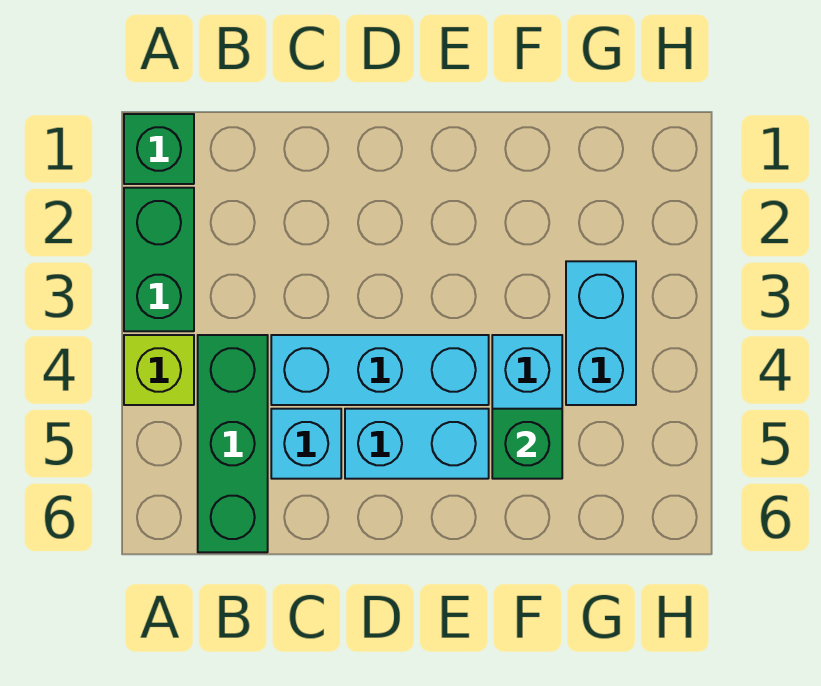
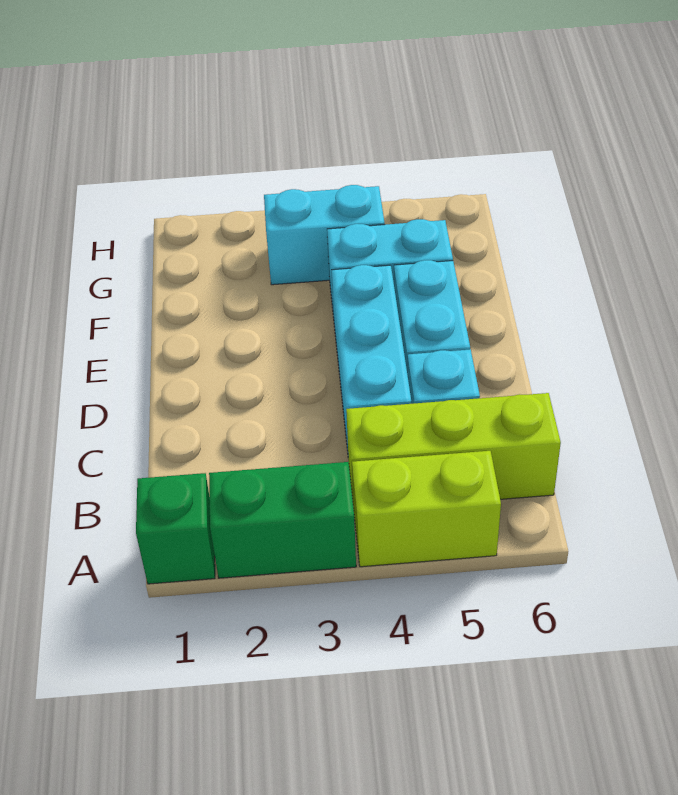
lime 1x1 brick [124,335,194,405] -> lime 1x2 brick [352,451,501,567]
green 1x3 brick [198,335,268,552] -> lime 1x3 brick [346,393,561,509]
green 1x1 brick [492,409,562,479] -> none

